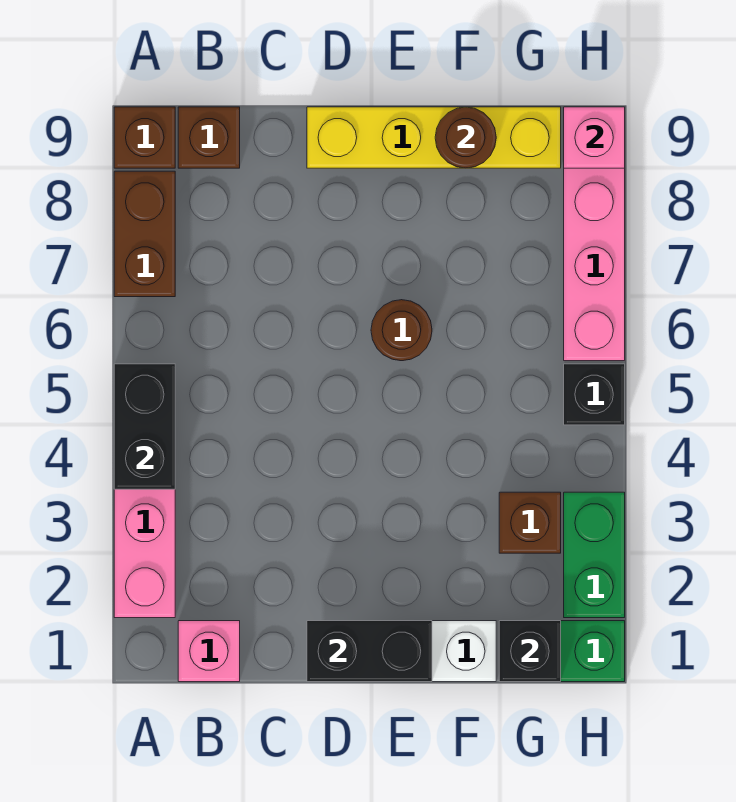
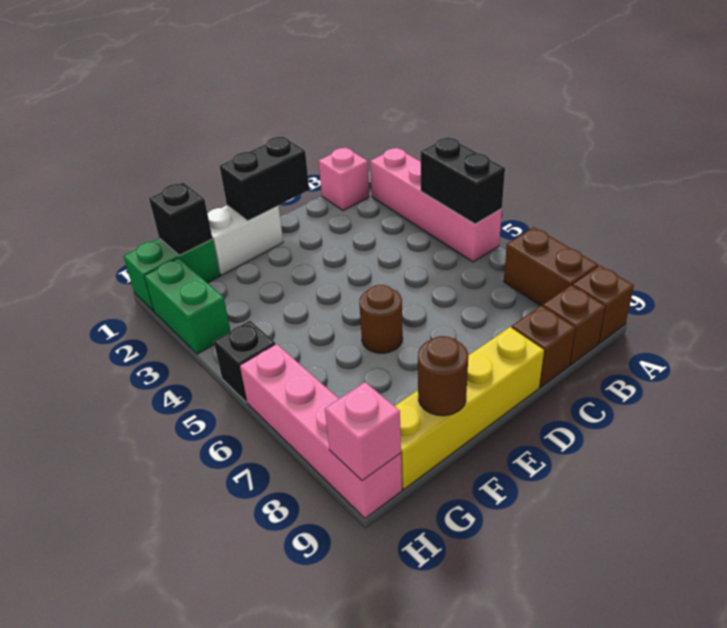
brown 1x1 brick [499,492,561,553] -> brown 1x1 brick moved to [512,306,575,387]

